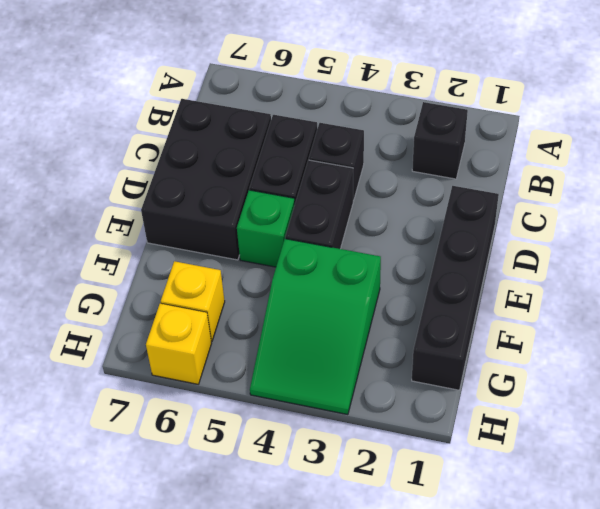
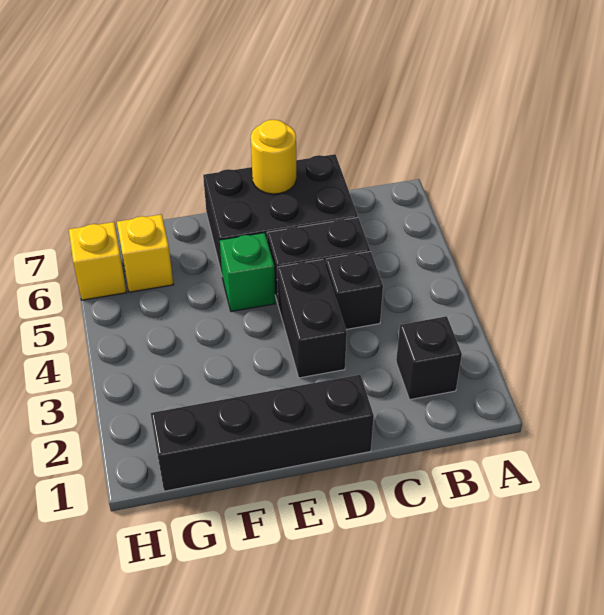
black 1x2 brick [285,160,354,249] -> black 1x2 brick turned to [277,259,347,378]
none -> yellow 1x1 round brick [251,120,296,194]
green 2x3 slope [250,239,381,415] -> none

